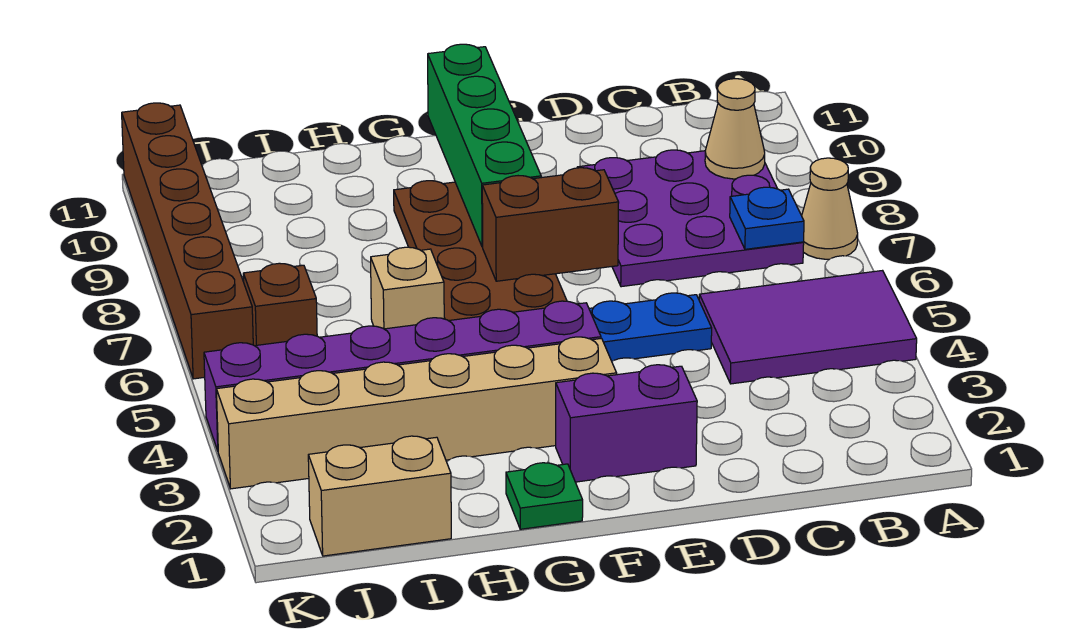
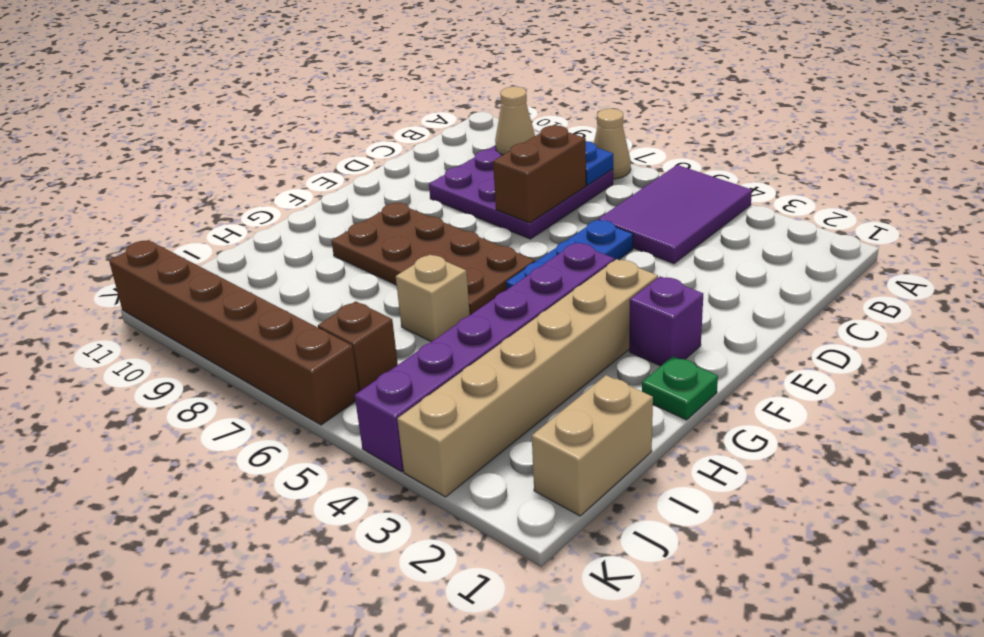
purple 1x2 brick [556,365,697,482] -> purple 1x1 brick [629,276,703,366]
brown 1x2 brick [482,168,619,281] -> brown 1x2 brick moved to [493,125,586,223]
green 1x4 brick [428,44,541,247] -> none

